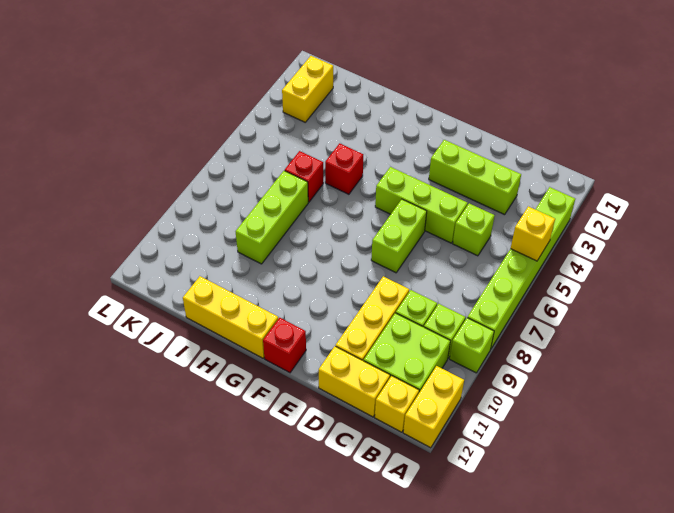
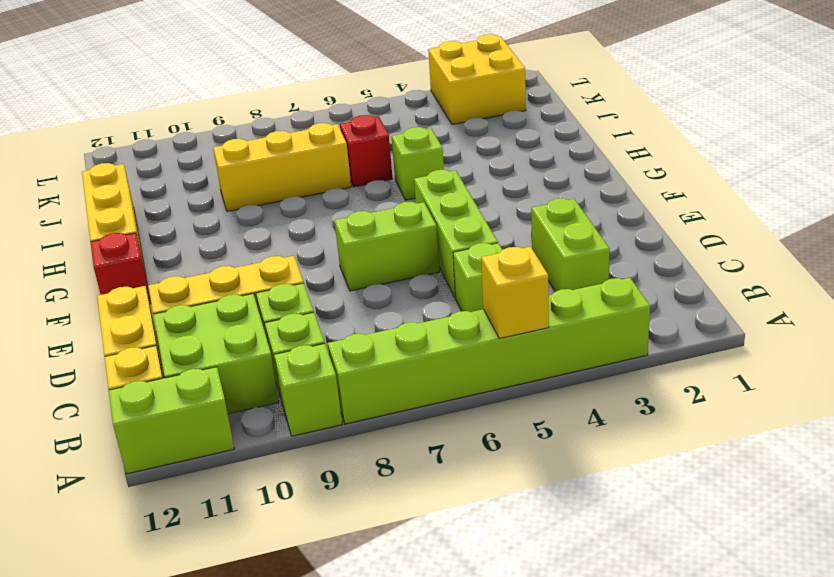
yellow 1x2 brick [403,366,464,448] -> lime 1x2 brick [109,367,234,474]
lime 1x3 brick [429,140,521,215] -> lime 1x2 brick [531,198,610,292]
red 1x1 brick [325,143,363,194] -> lime 1x1 brick [391,127,444,200]
lime 1x3 brick [236,171,308,264] -> yellow 1x3 brick [213,123,351,211]
yellow 1x2 brick [282,56,333,122] -> yellow 2x2 brick [428,34,526,125]

